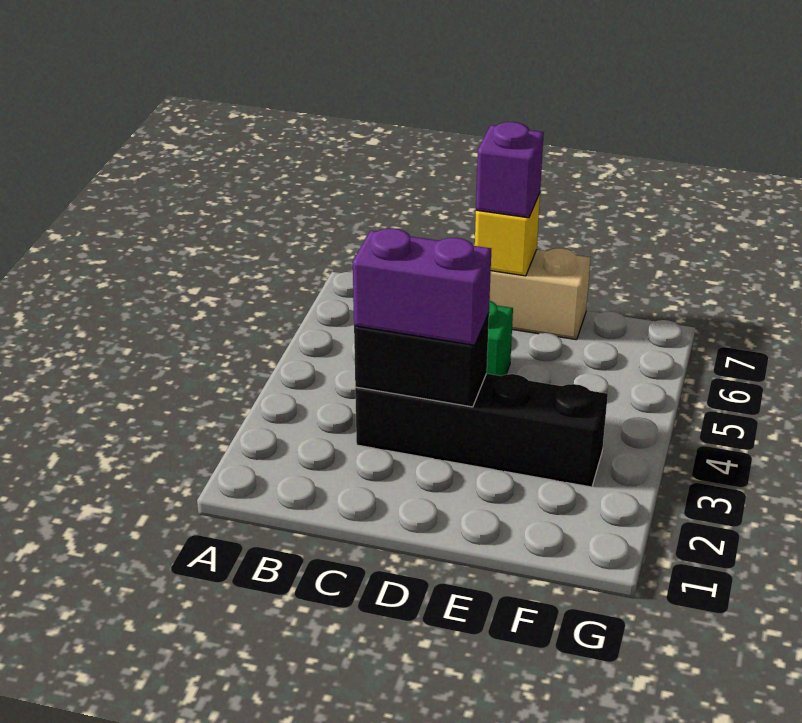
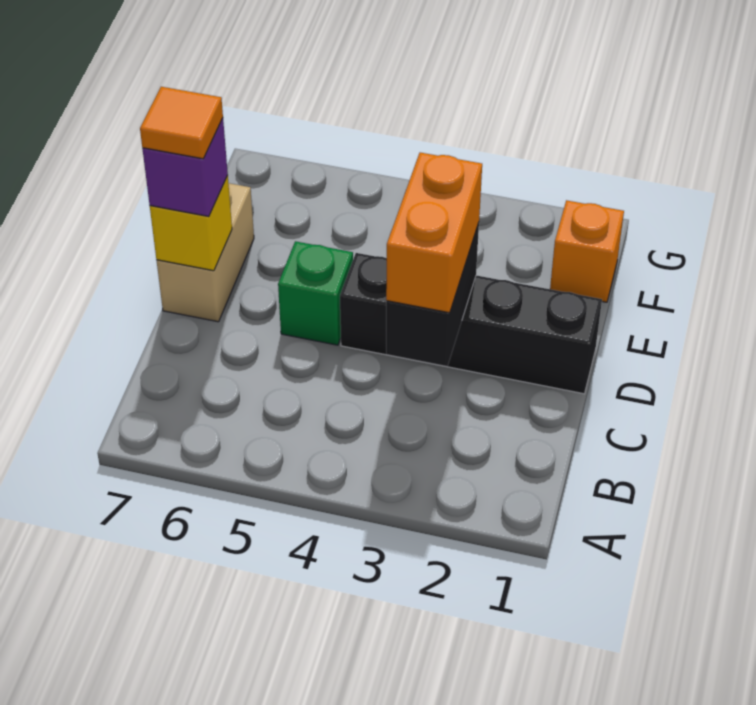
black 1x4 brick [355,374,608,487] -> black 1x4 brick turned to [340,253,602,394]
purple 1x2 brick [353,229,491,345] -> orange 1x2 brick [386,153,482,313]
none -> orange 1x1 tile [140,87,223,159]
none -> orange 1x1 brick [550,200,624,302]

